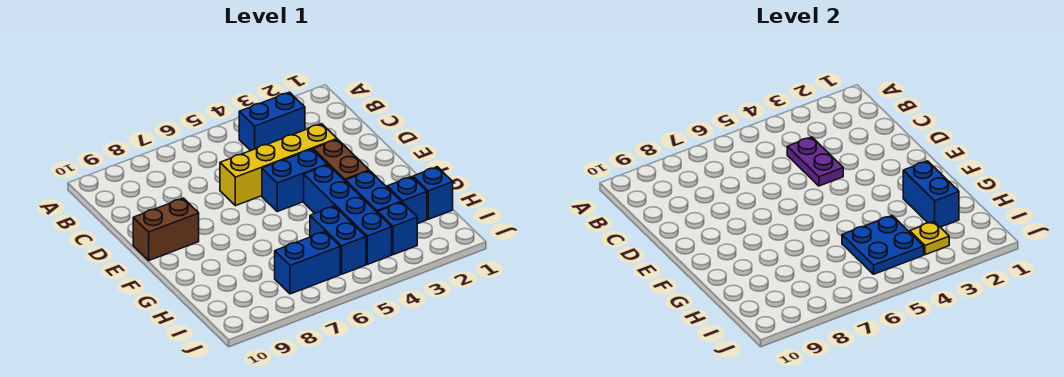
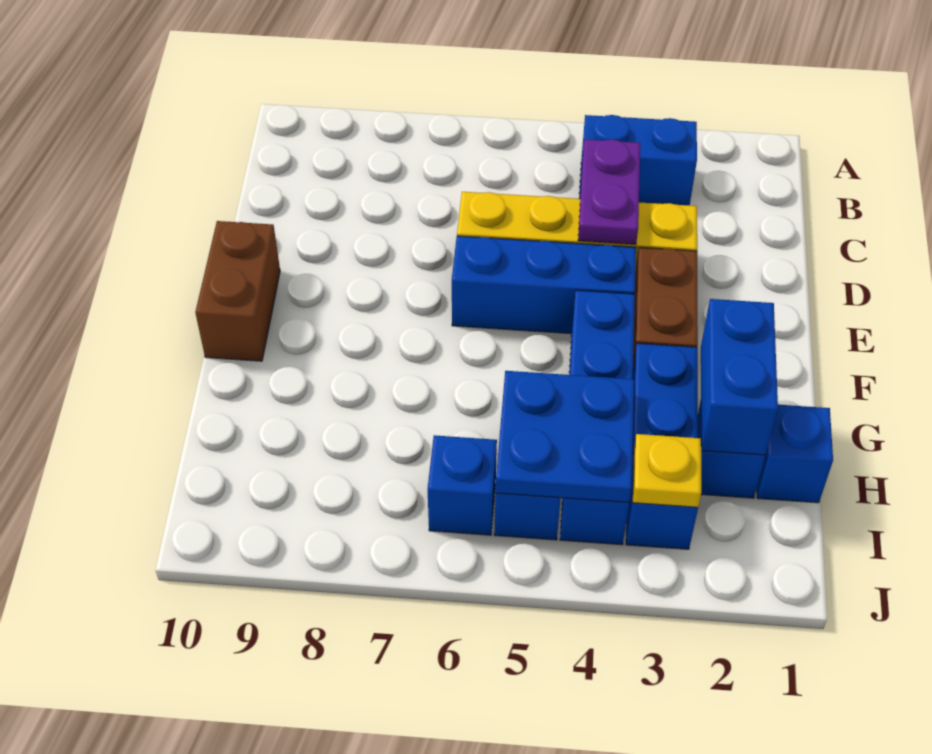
blue 1x2 brick [262,149,327,211] -> blue 1x3 brick [452,236,636,334]
brown 1x2 brick [133,198,199,260] -> brown 1x2 brick turned to [195,221,280,361]
blue 1x2 brick [275,232,340,294] -> blue 1x1 brick [428,435,497,535]

